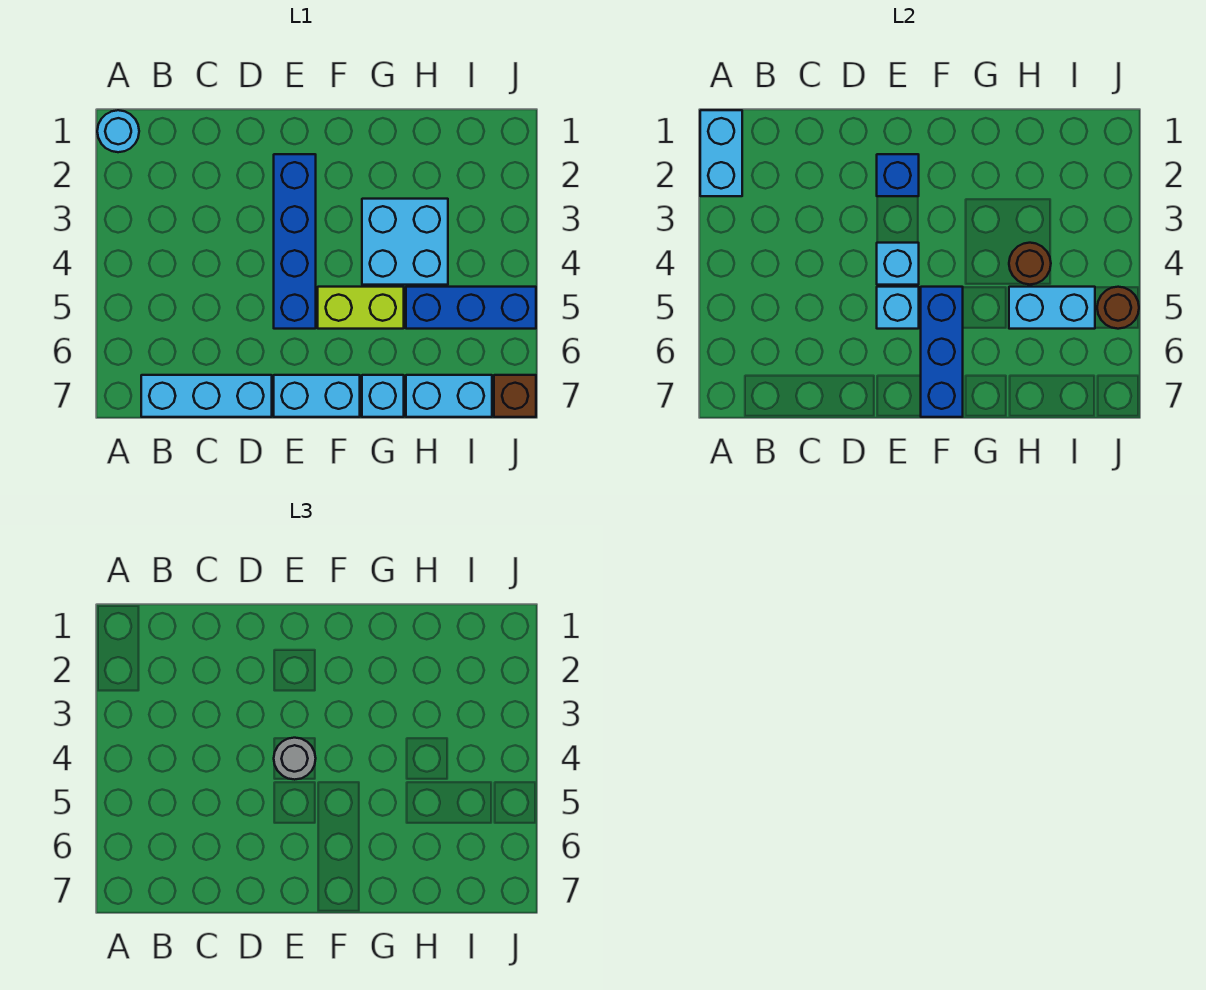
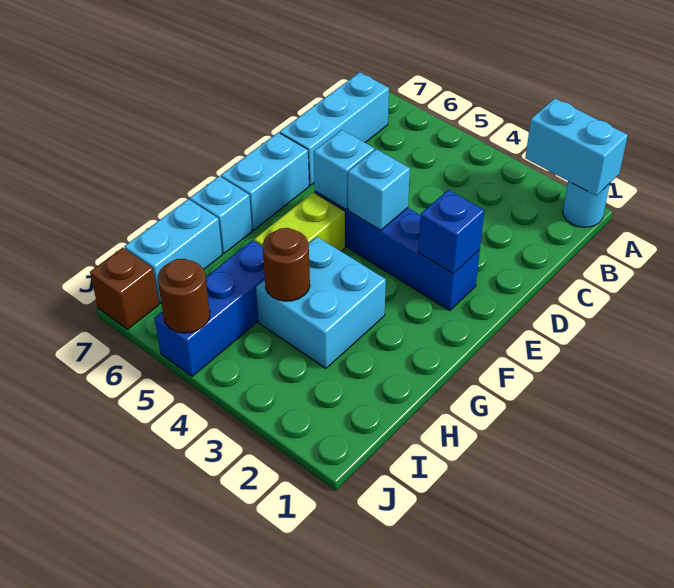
grey 1x1 round brick [274,738,316,780] -> none
blue 1x3 brick [921,287,963,417] -> none
cyan 1x2 brick [1009,287,1095,329] -> none

